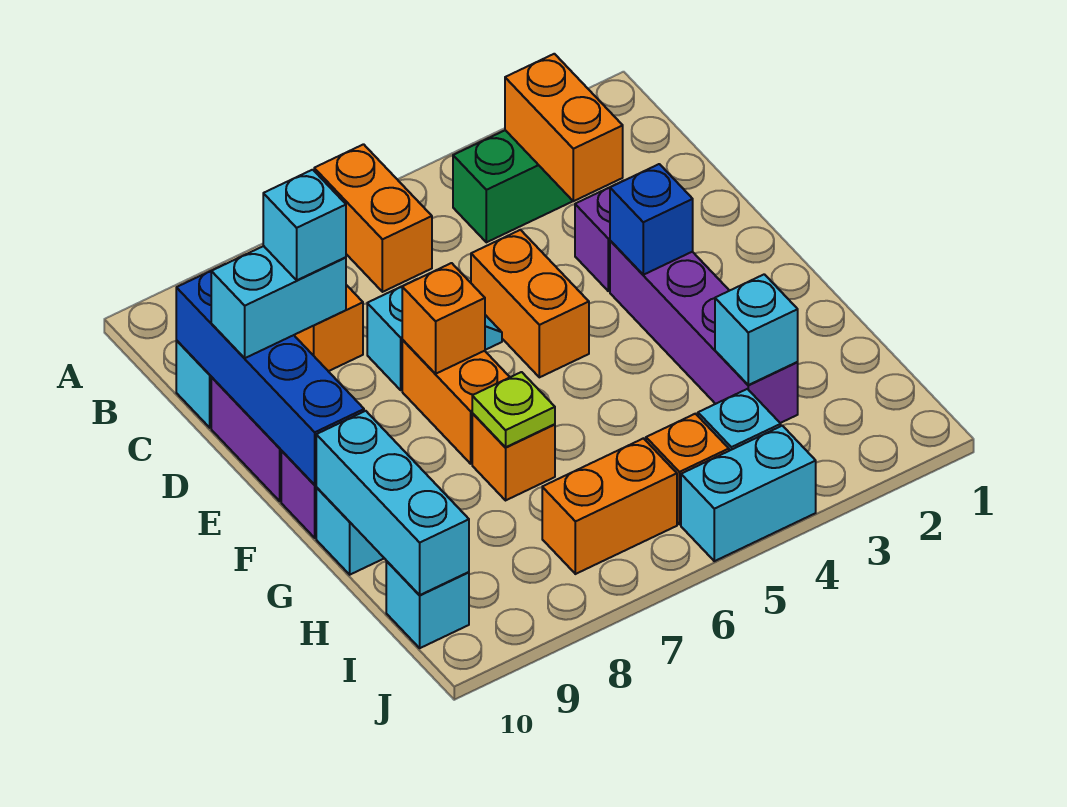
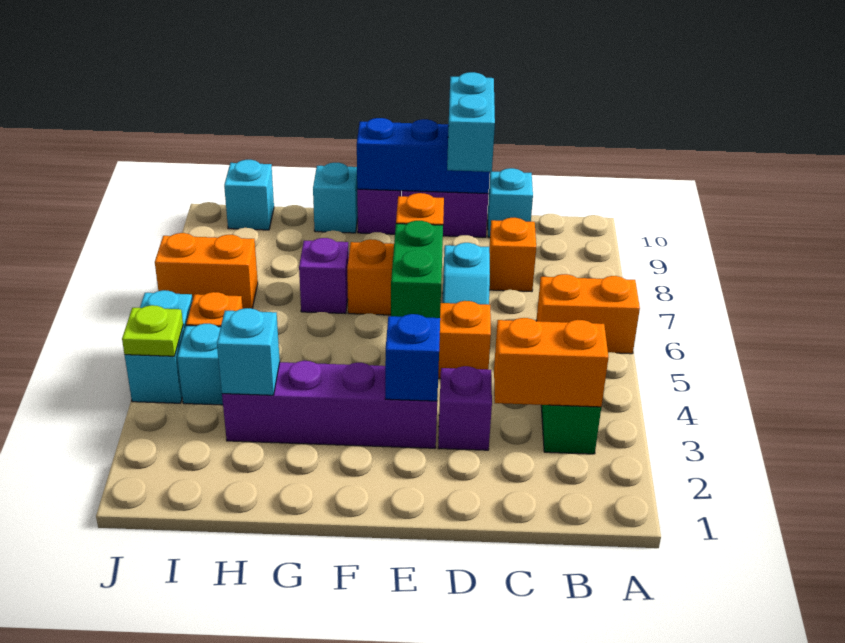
blue 1x4 brick [176,271,364,485] -> blue 1x3 brick [357,118,490,194]
cyan 1x1 brick [263,170,346,280] -> none
none -> green 1x2 brick [391,221,443,318]
orange 1x1 brick [472,413,555,500] -> purple 1x1 brick [299,238,349,314]
lime 1x1 plate [472,372,555,447] -> lime 1x1 plate moved to [122,305,183,356]
cyan 1x3 brick [316,411,469,595] -> none
orange 1x2 brick [542,438,677,574] -> orange 1x2 brick turned to [155,233,258,309]

